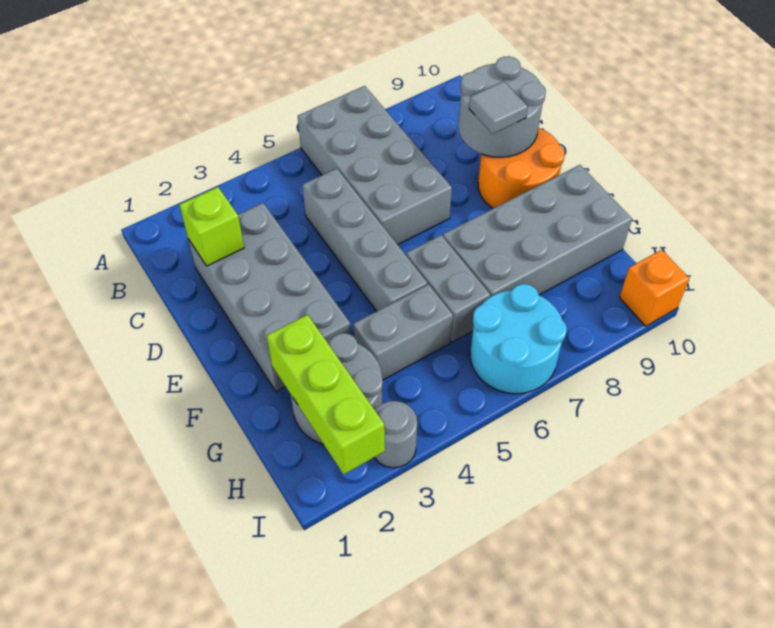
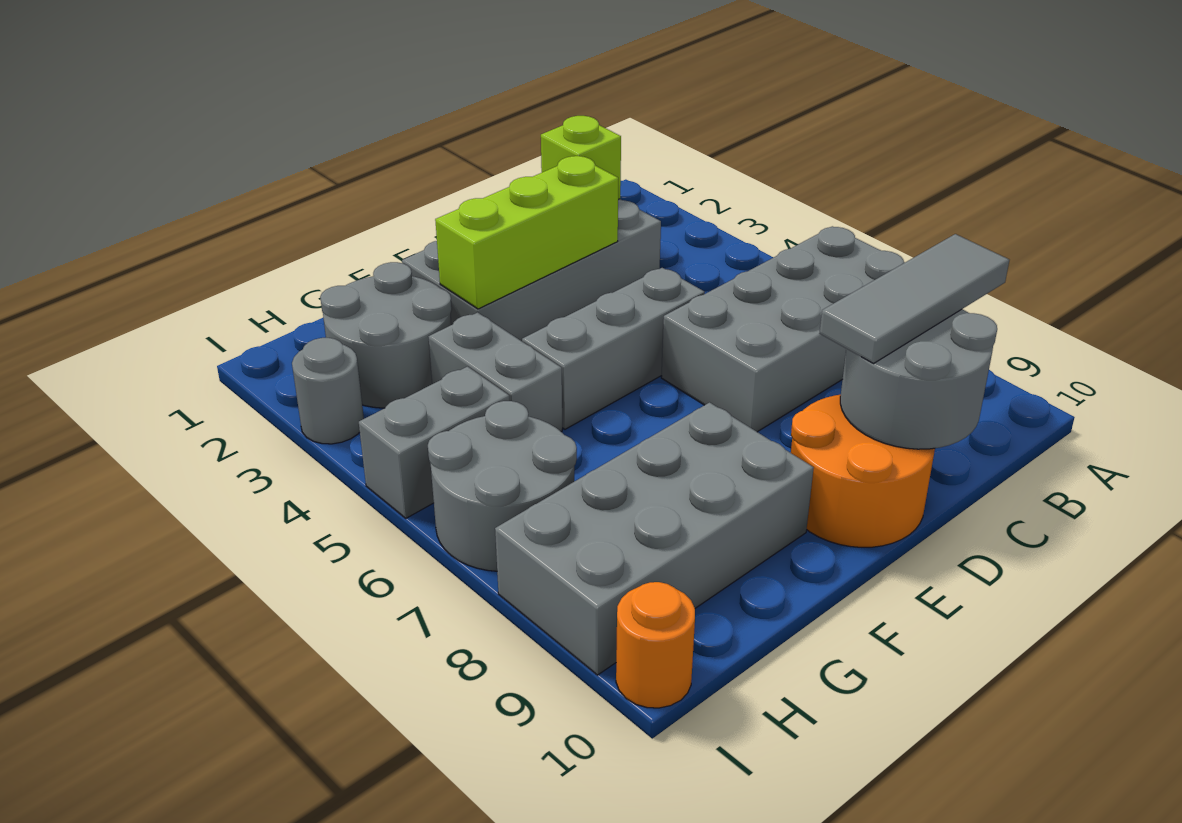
grey 1x4 brick [302,168,428,311] -> grey 1x3 brick [522,268,705,429]
grey 1x1 tile [469,81,528,134] -> grey 1x3 tile [819,234,1009,363]
grey 1x2 brick [406,235,490,342] -> grey 1x2 brick moved to [359,367,509,518]
grey 2x4 brick [443,165,632,297] -> grey 2x4 brick turned to [495,402,814,675]
lime 1x3 brick [267,315,385,474] -> lime 1x3 brick moved to [435,156,618,309]
cyan 2x2 round brick [470,284,567,394] -> grey 2x2 round brick [428,401,577,571]
orange 1x1 brick [619,250,690,326] -> orange 1x1 round brick [616,582,695,708]

